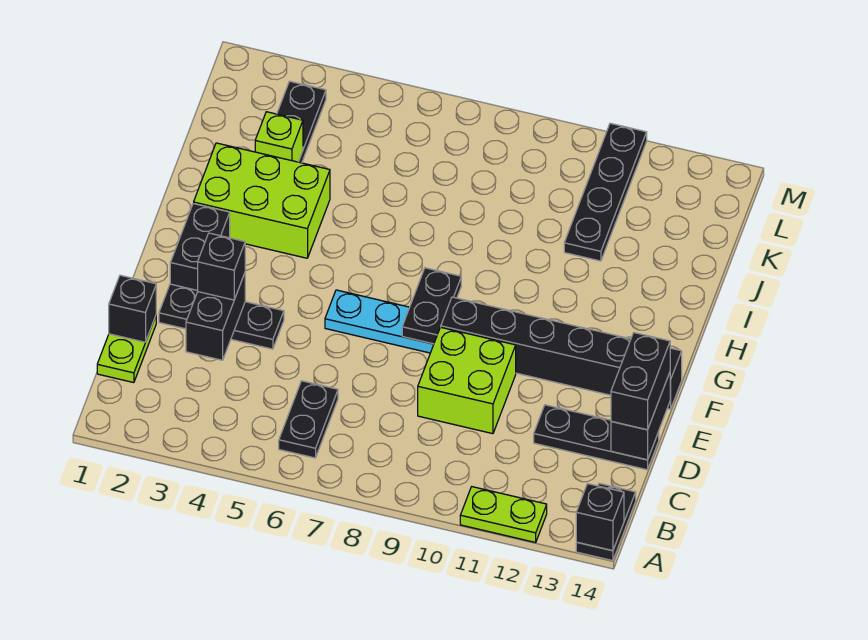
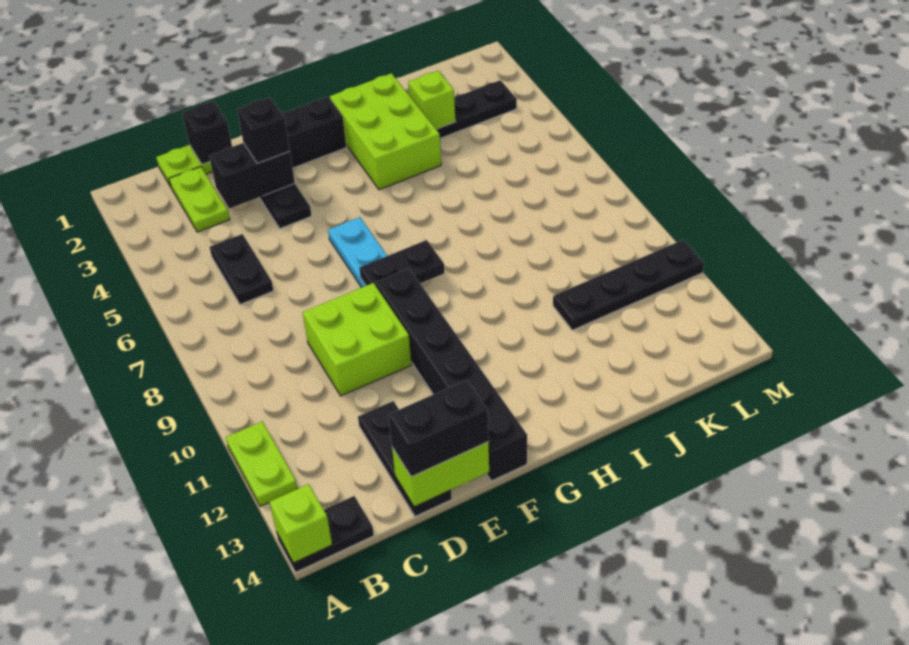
black 1x1 brick [576,484,624,551] -> lime 1x1 brick [270,484,332,563]
black 1x2 plate [279,381,338,458] -> black 1x2 plate turned to [210,234,274,304]
none -> lime 1x2 plate [169,167,230,232]
black 1x2 brick [611,373,670,460] -> lime 1x2 brick [392,442,489,507]

